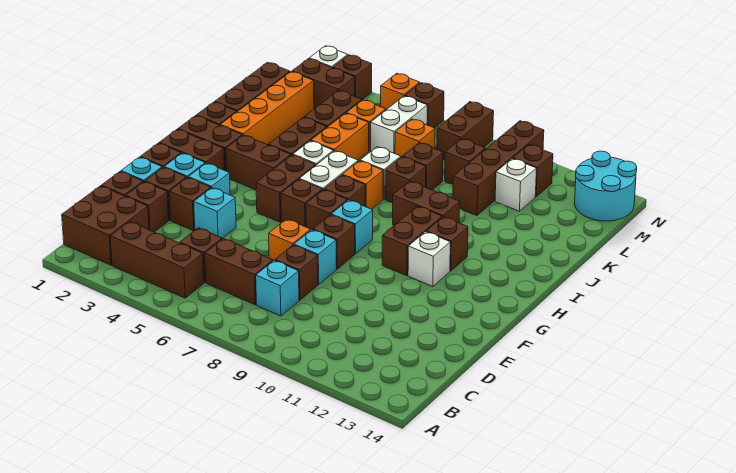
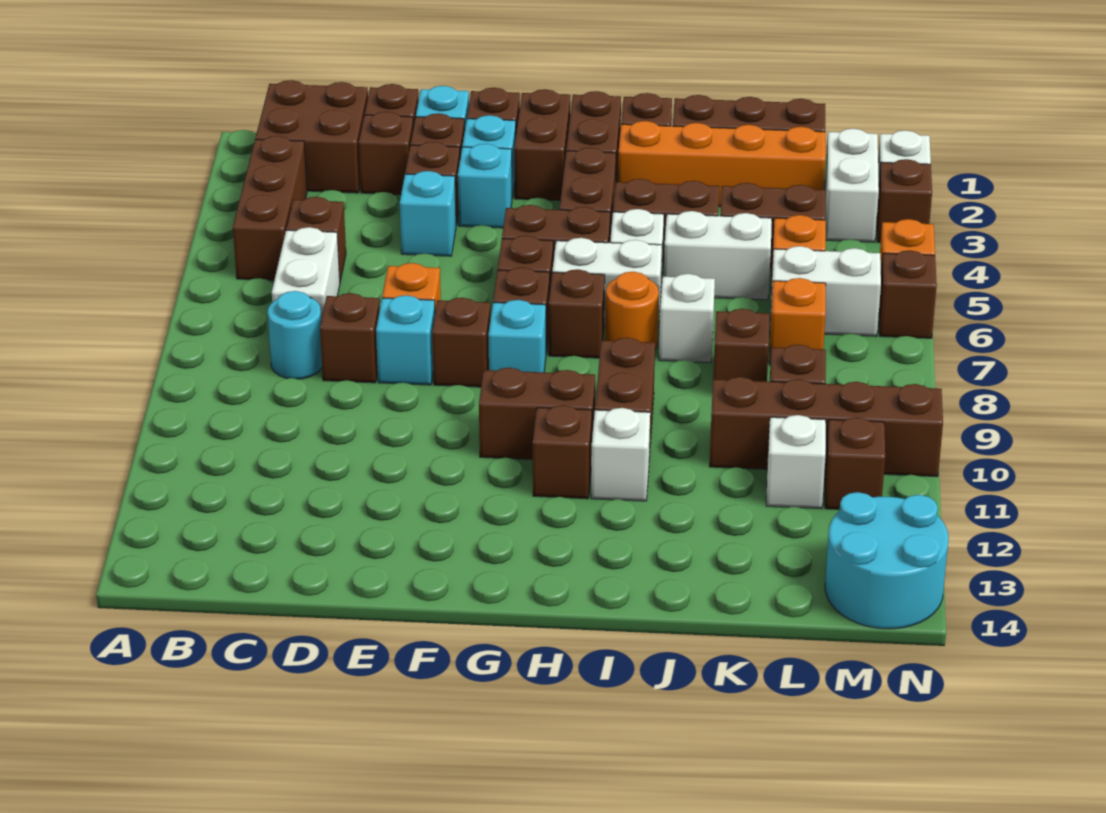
brown 1x2 brick [205,239,273,305] -> white 1x2 brick [272,227,340,320]
cyan 1x1 brick [256,260,299,316] -> cyan 1x1 round brick [268,291,322,379]
white 1x1 brick [408,232,450,287] -> white 1x1 brick moved to [591,408,650,501]
orange 1x1 brick [342,161,383,209] -> orange 1x1 round brick [605,272,659,350]
orange 1x2 brick [311,113,369,160] -> white 1x2 brick [664,211,772,300]
brown 1x1 brick [385,157,426,203] -> none
brown 1x2 brick [292,59,355,109] -> white 1x2 brick [825,129,879,242]
brown 1x2 brick [437,102,494,160] -> none

